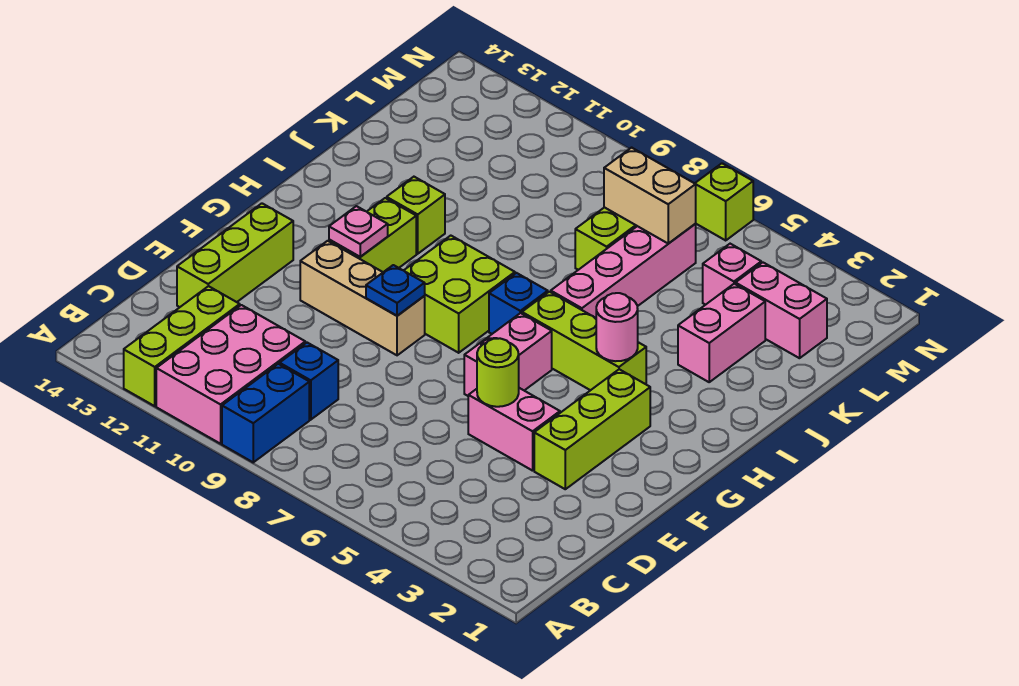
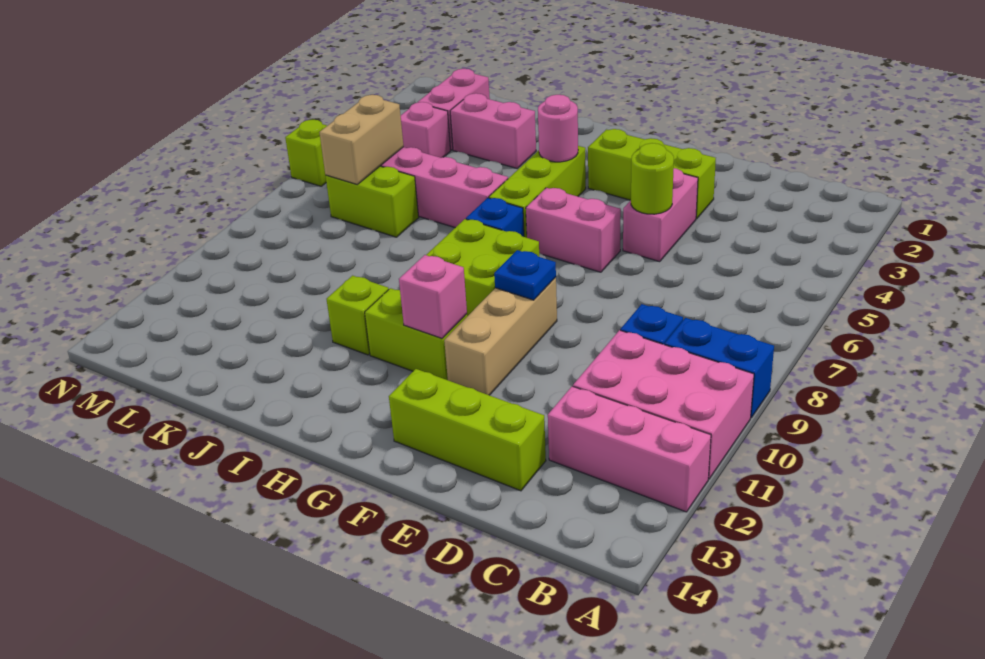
lime 1x3 brick [124,286,240,406] -> pink 1x3 brick [548,386,711,512]
pink 1x1 plate [329,206,388,257] -> pink 1x1 brick [399,255,467,338]

